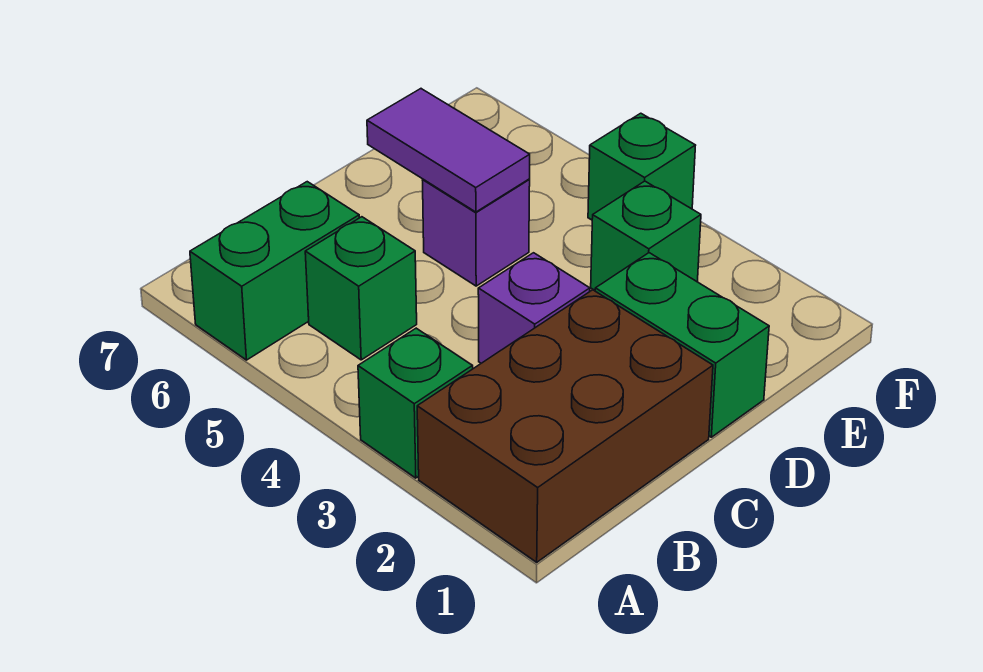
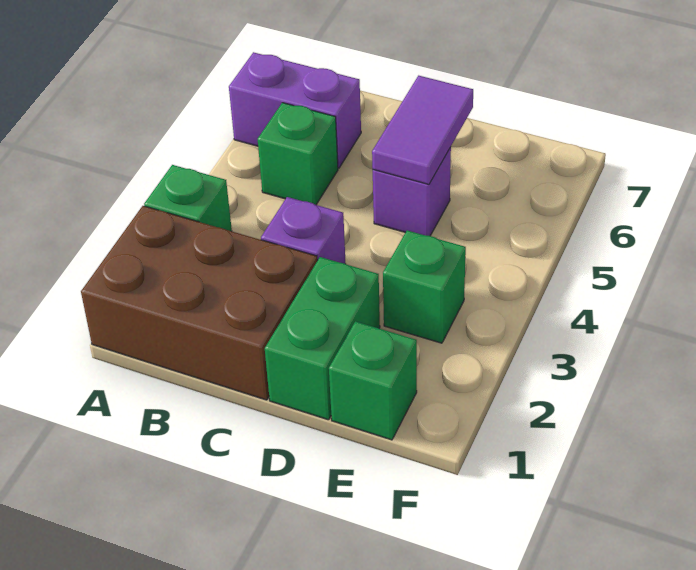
green 1x2 brick [190,182,359,360] -> purple 1x2 brick [229,52,361,168]
green 1x1 brick [588,113,696,220] -> green 1x1 brick moved to [329,321,417,440]

